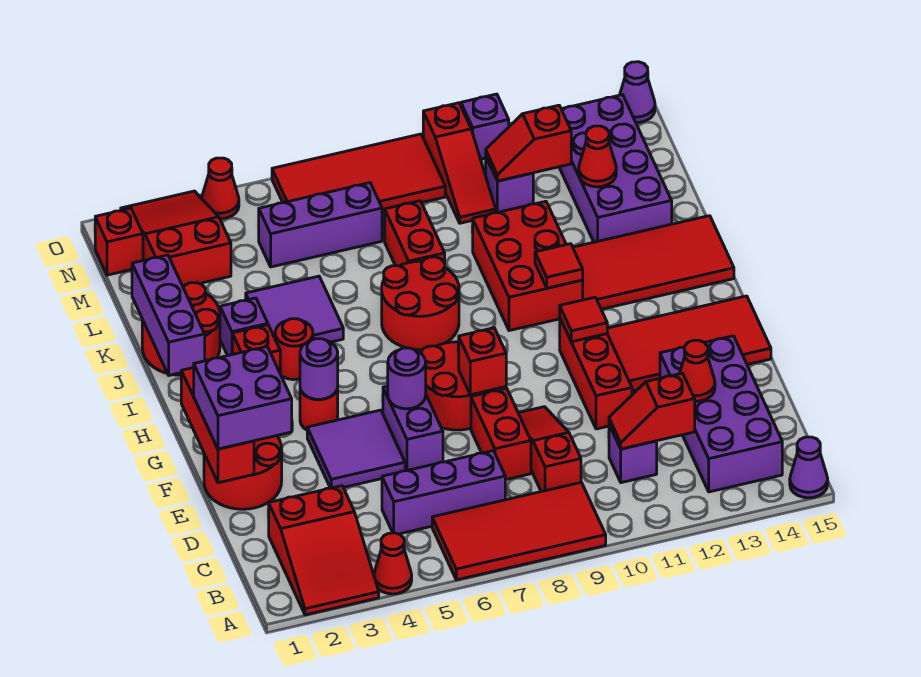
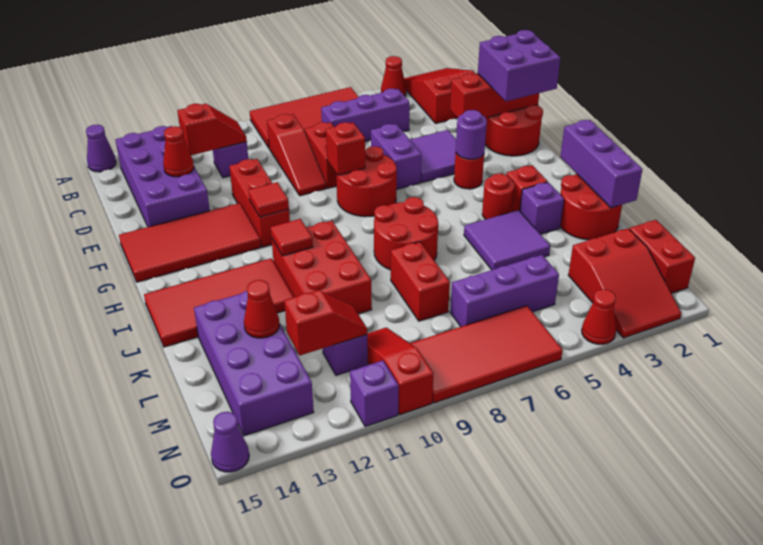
red 1x3 brick [181,368,254,483] -> red 1x3 brick turned to [450,74,539,118]
purple 1x1 round brick [388,348,426,409] -> none
red 1x1 brick [95,208,143,275] -> red 1x2 brick [630,220,695,293]

